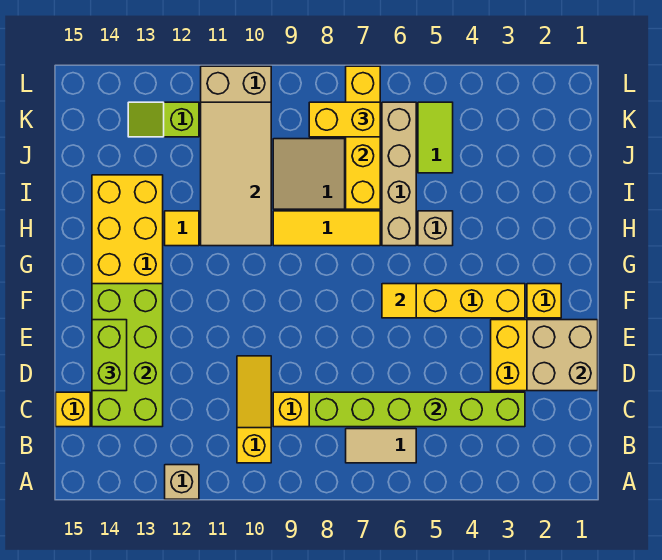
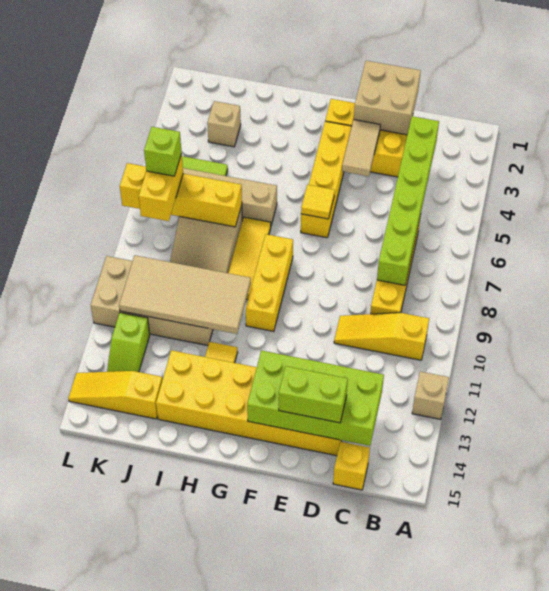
tan 1x2 tile [346,429,416,463] -> tan 1x2 tile moved to [342,120,380,176]
none -> yellow 1x3 brick [246,234,293,331]
tan 1x1 brick [418,211,453,246] -> tan 1x1 brick moved to [207,101,241,147]
none -> yellow 1x3 slope [68,371,162,419]
none -> lime 1x1 brick [144,127,182,176]

